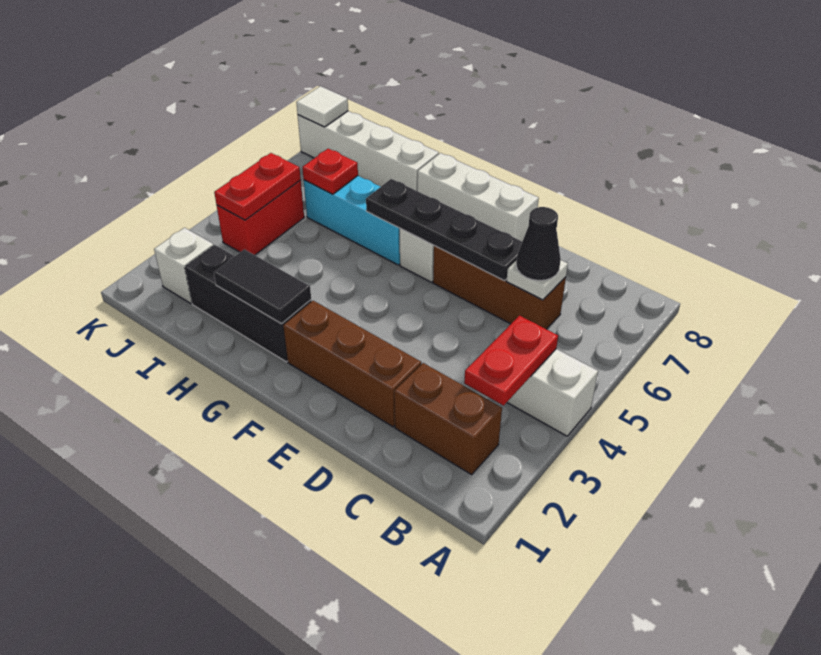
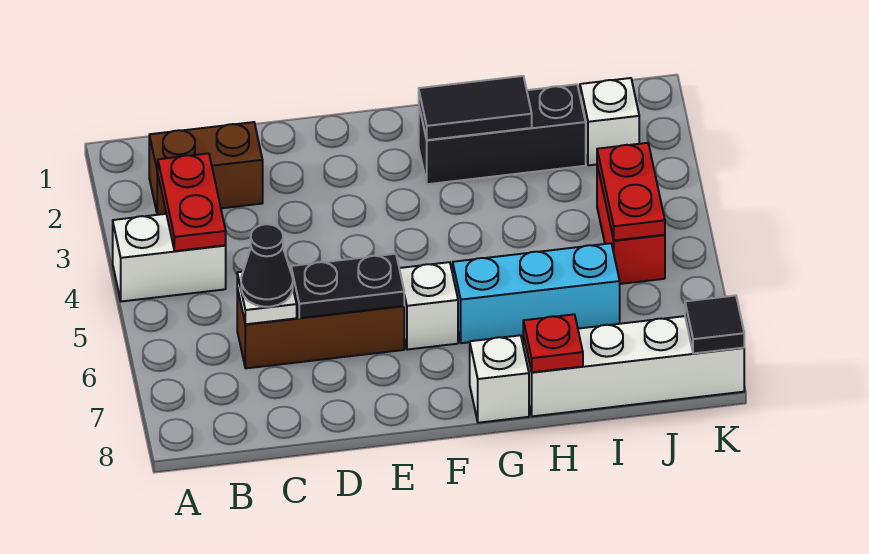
brown 1x3 brick [283,301,421,427] -> none
black 1x4 plate [366,179,522,281] -> black 1x2 plate [291,254,404,318]
white 1x3 brick [417,153,539,241] -> white 1x1 brick [470,335,529,423]
red 1x1 plate [302,149,358,194] -> red 1x1 plate moved to [523,314,583,372]
white 1x1 tile [296,86,348,127] -> black 1x1 tile [685,296,744,353]

